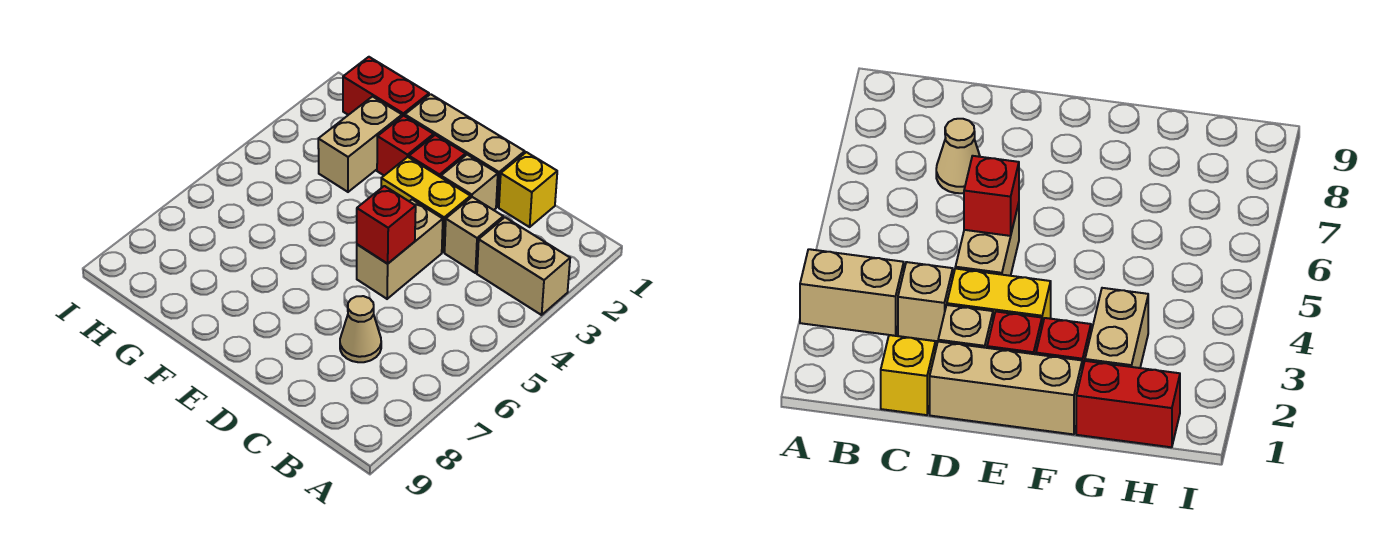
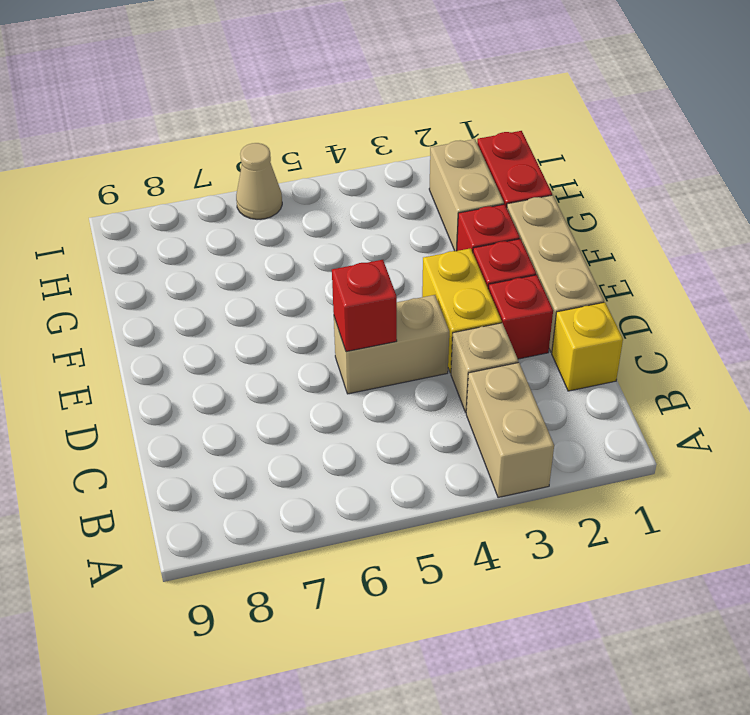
tan 1x1 cone [340,296,381,362] -> tan 1x1 cone moved to [236,143,282,219]
tan 1x1 brick [441,155,498,210] -> red 1x1 brick [488,275,553,359]
tan 1x2 brick [318,97,402,192] -> tan 1x2 brick turned to [429,139,504,251]

